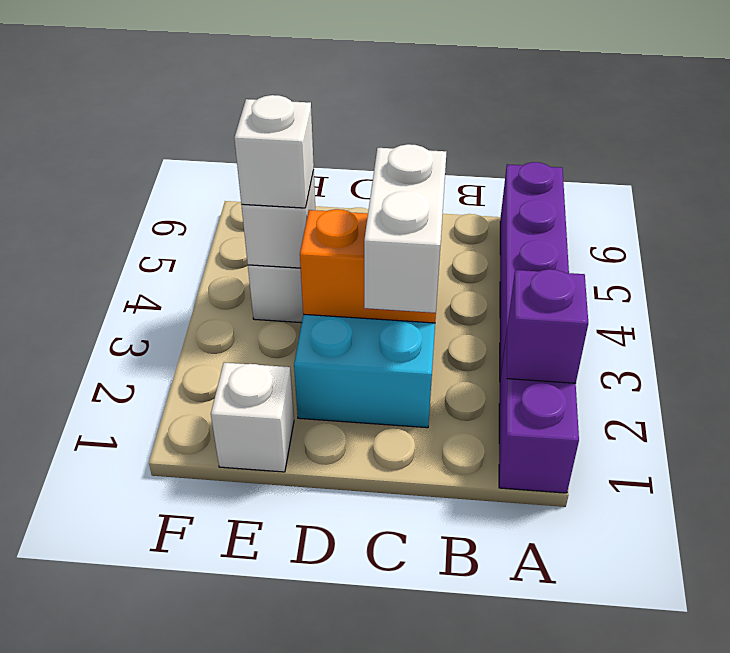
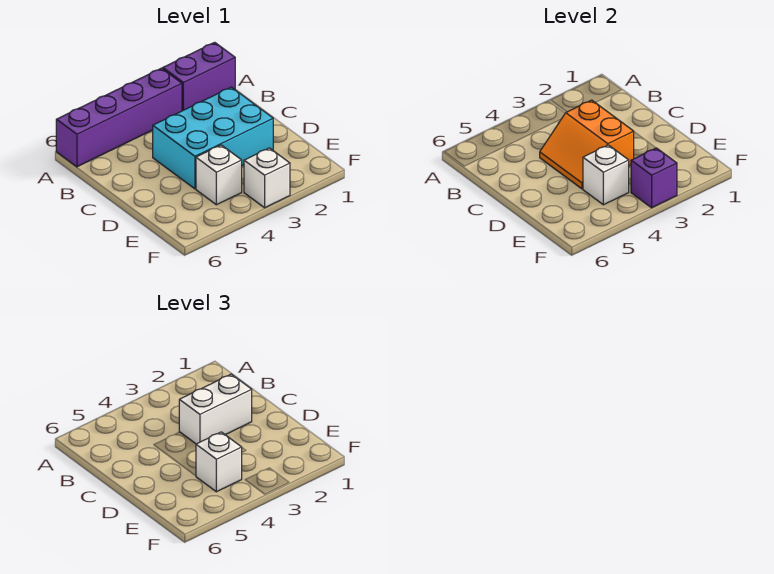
purple 1x1 brick [507,269,588,383] -> purple 1x1 brick moved to [631,148,677,208]
white 1x1 brick [211,362,294,472] -> white 1x1 brick moved to [244,148,290,208]

